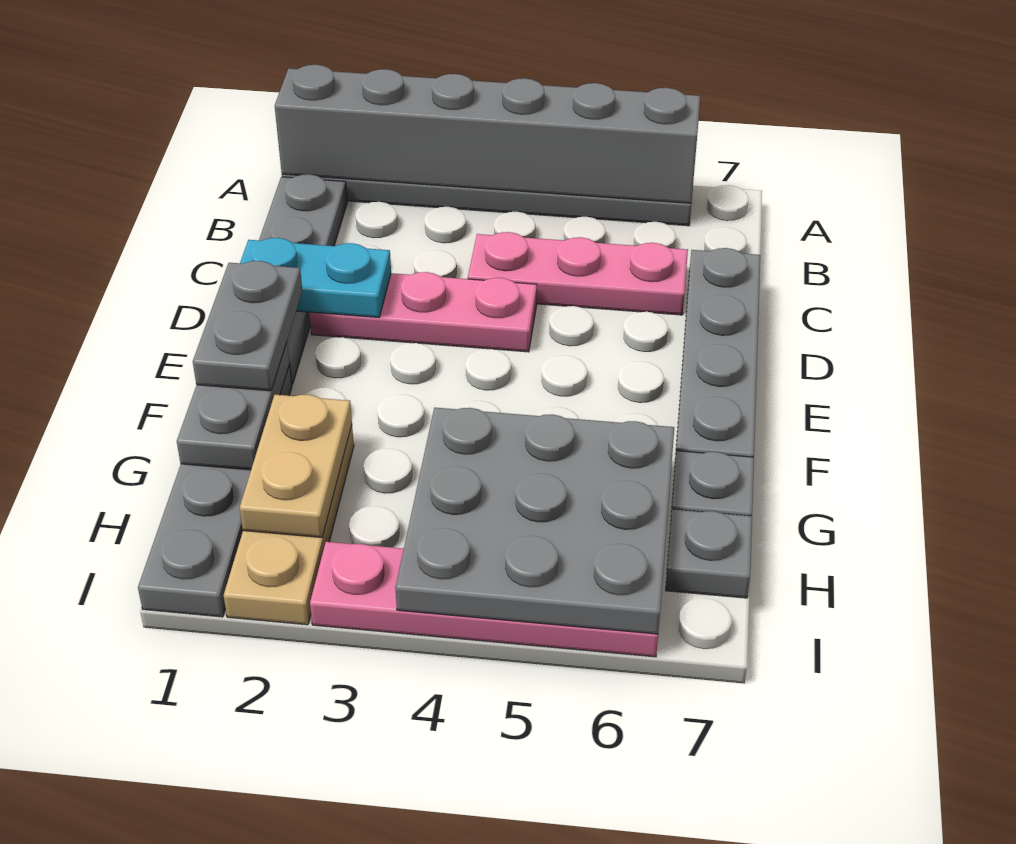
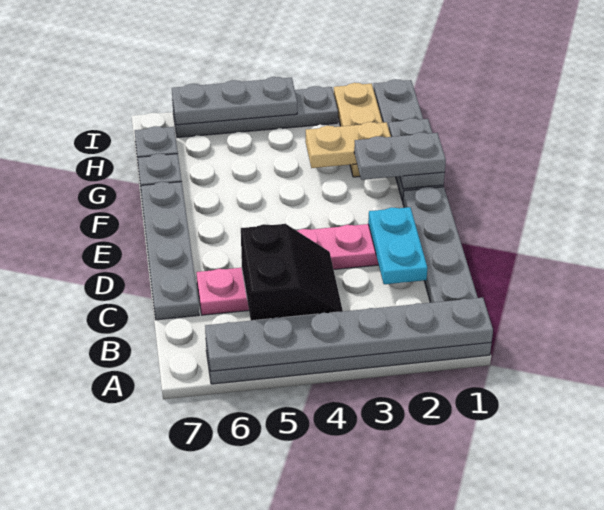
grey 1x6 brick [275,65,700,203] -> grey 1x6 plate [205,298,493,371]
none -> black 2x2 slope [241,224,343,321]
cyan 1x2 plate [240,238,391,317] -> cyan 1x2 plate turned to [368,207,427,284]
grey 1x2 plate [193,261,302,391] -> grey 1x2 plate turned to [354,132,446,180]
tan 1x2 plate [240,395,352,537] -> tan 1x2 plate turned to [305,122,391,168]
grey 3x3 plate [395,408,674,634] -> grey 1x3 plate [172,77,297,125]
pink 1x4 plate [310,542,658,657] -> grey 1x4 plate [173,86,338,138]

